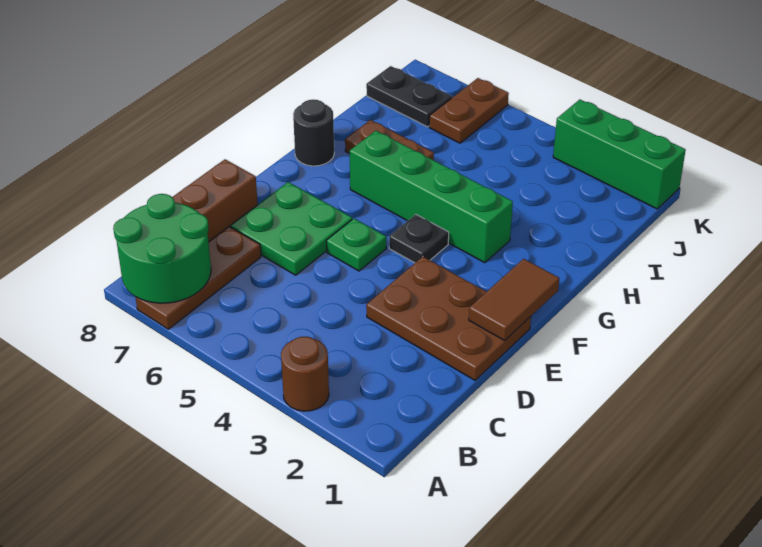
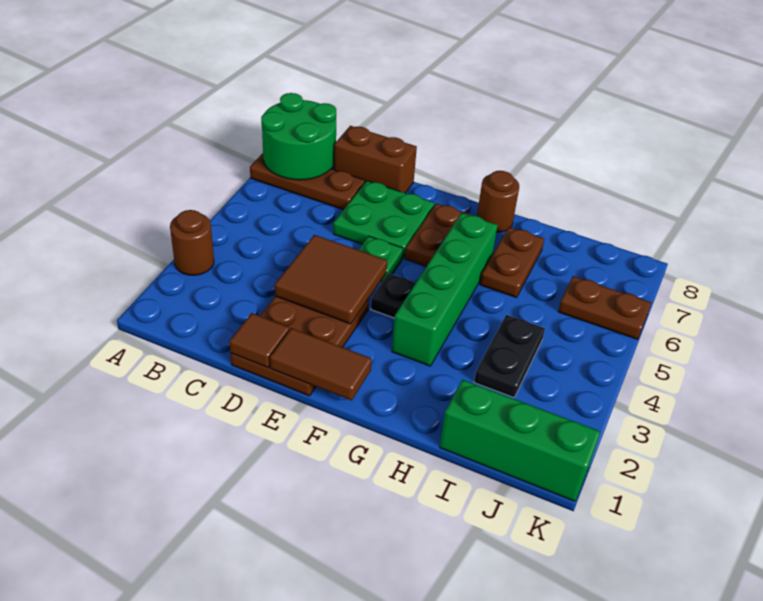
none -> brown 1x1 tile [229,313,289,368]
none -> brown 2x2 tile [275,235,387,324]
none -> brown 1x2 plate [405,203,470,266]
black 1x1 round brick [293,99,334,166] -> brown 1x1 round brick [477,171,519,232]
black 1x2 plate [366,66,452,127] -> black 1x2 plate moved to [474,315,545,398]
green 1x3 brick [553,99,686,209] -> green 1x3 brick turned to [440,380,601,502]

